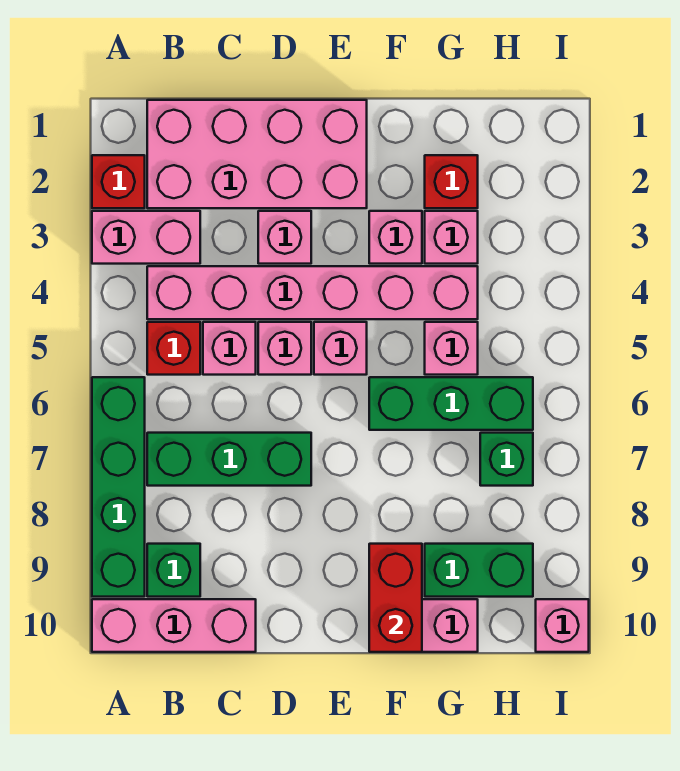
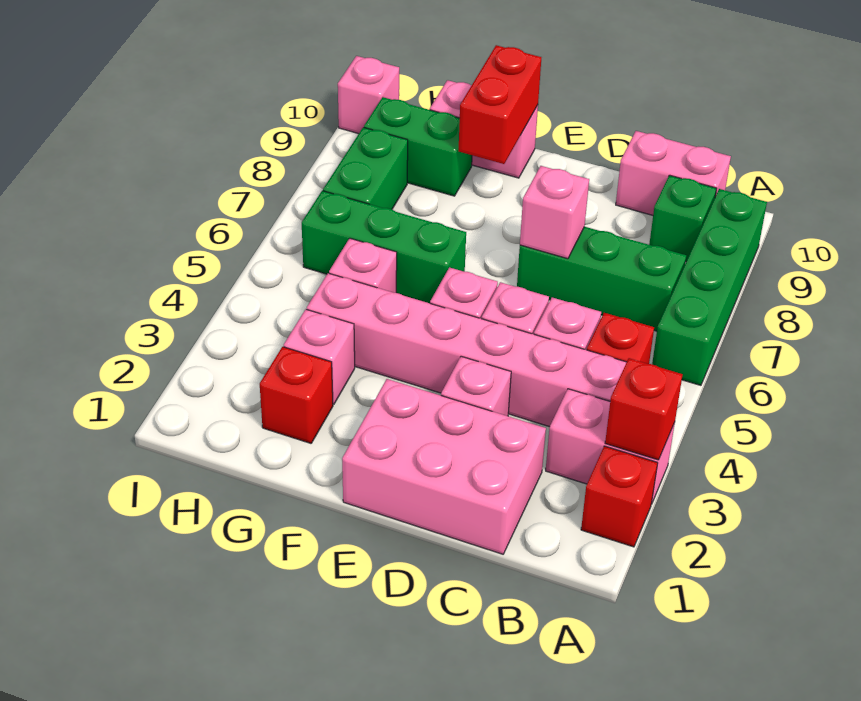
none -> red 1x1 brick [605,358,683,460]
pink 1x3 brick [92,599,256,652] -> pink 1x2 brick [616,131,731,215]
pink 2x4 brick [147,100,367,208] -> pink 2x3 brick [342,379,546,554]
pink 1x1 brick [369,211,422,264] -> pink 1x1 brick moved to [520,166,589,259]
green 1x1 brick [480,433,533,486] -> green 1x2 brick [323,127,408,209]

